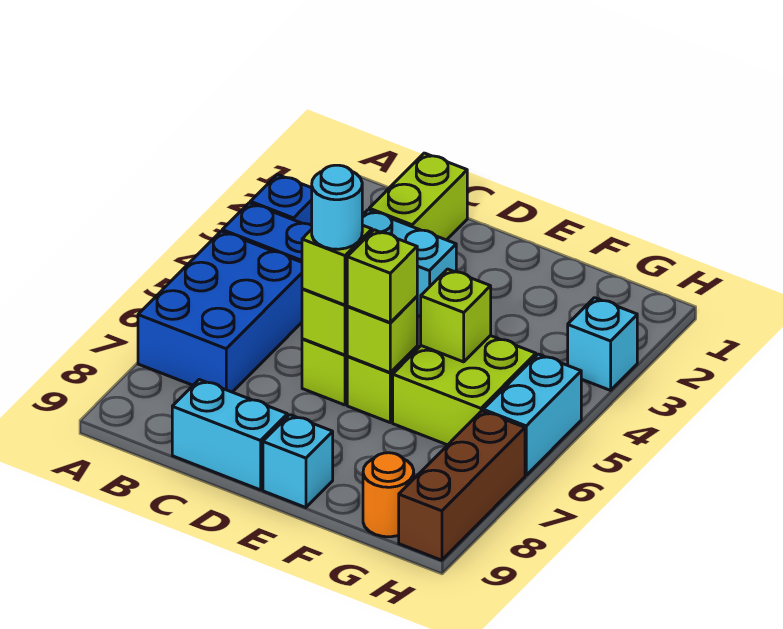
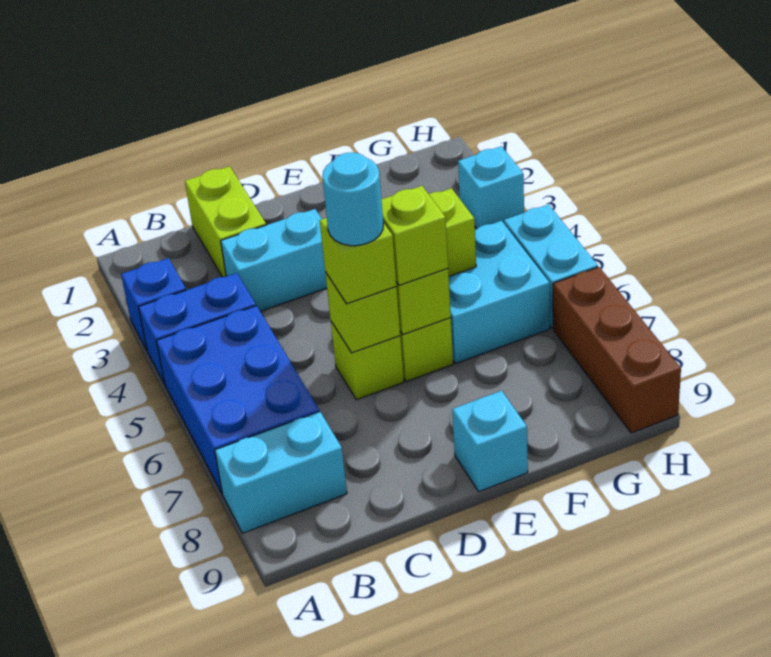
cyan 1x2 brick [172,380,287,490] -> cyan 1x2 brick moved to [215,412,347,533]
lime 2x2 brick [393,336,536,445] -> cyan 2x2 brick [449,221,550,363]
orange 1x1 round brick [363,453,414,537] -> none

